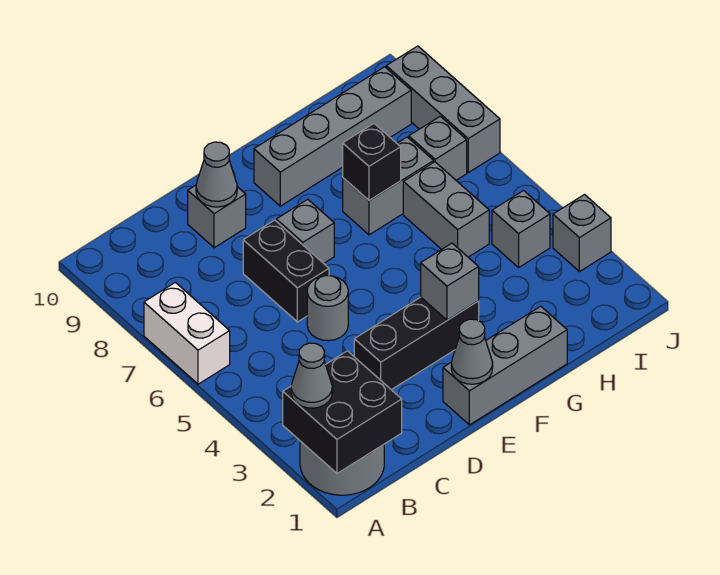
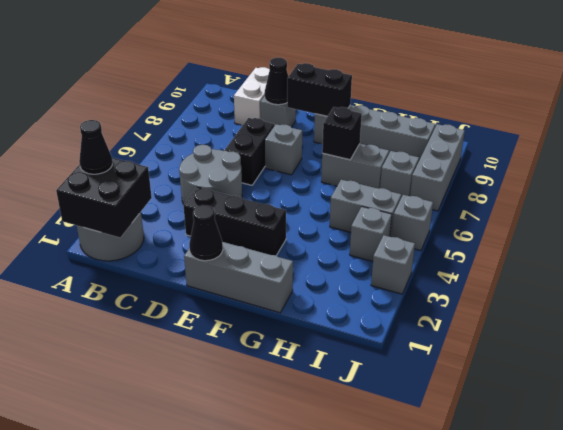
grey 1x1 cone [291,343,332,408] -> black 1x1 cone [79,120,112,174]
white 1x2 brick [144,282,230,384] -> white 1x2 brick moved to [234,67,270,125]
grey 1x1 round brick [307,276,348,341] -> grey 2x2 round brick [179,145,242,205]
grey 1x1 cone [196,142,237,207] -> black 1x1 cone [265,58,288,105]
grey 1x1 cone [451,319,493,384] -> black 1x1 cone [189,205,223,261]
none -> black 1x2 brick [287,63,352,116]
grey 1x1 brick [421,243,479,320] -> grey 1x1 brick moved to [392,195,433,251]
grey 1x2 brick [403,162,489,257] -> grey 1x2 brick turned to [330,180,401,237]

